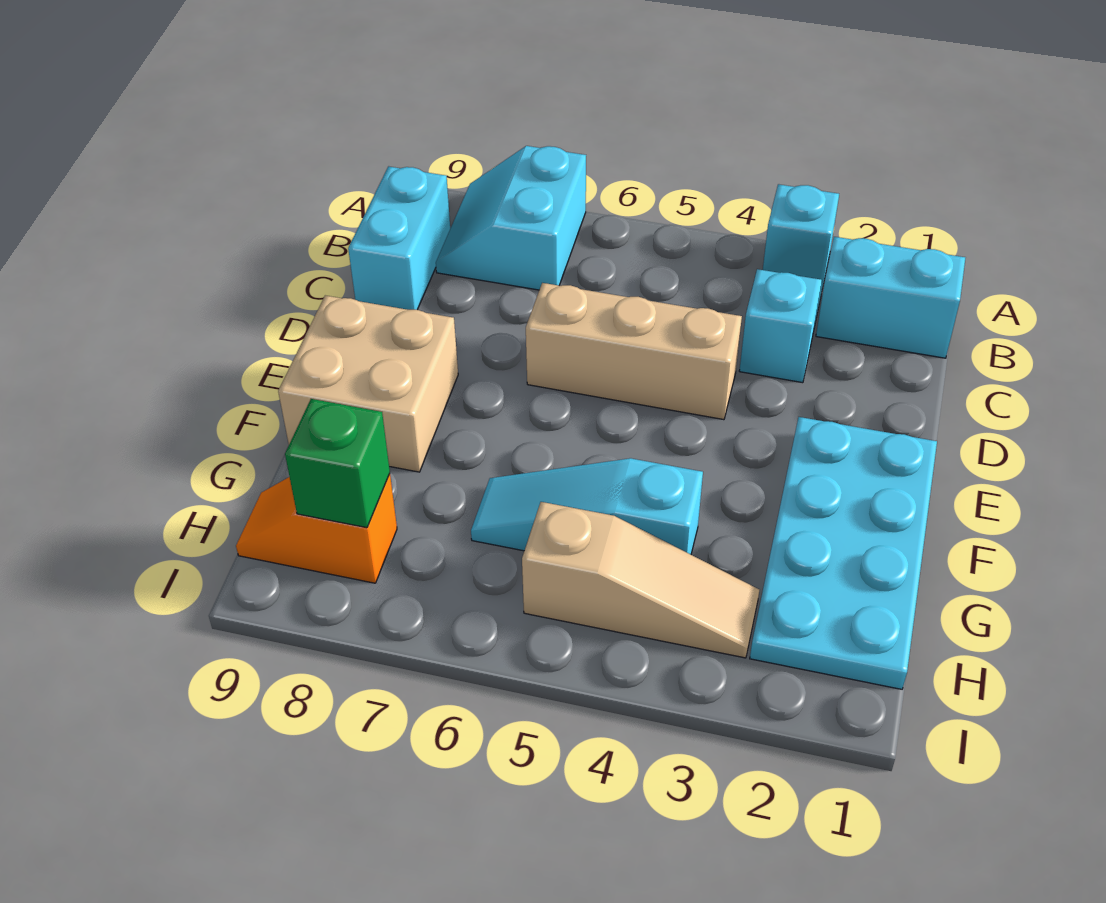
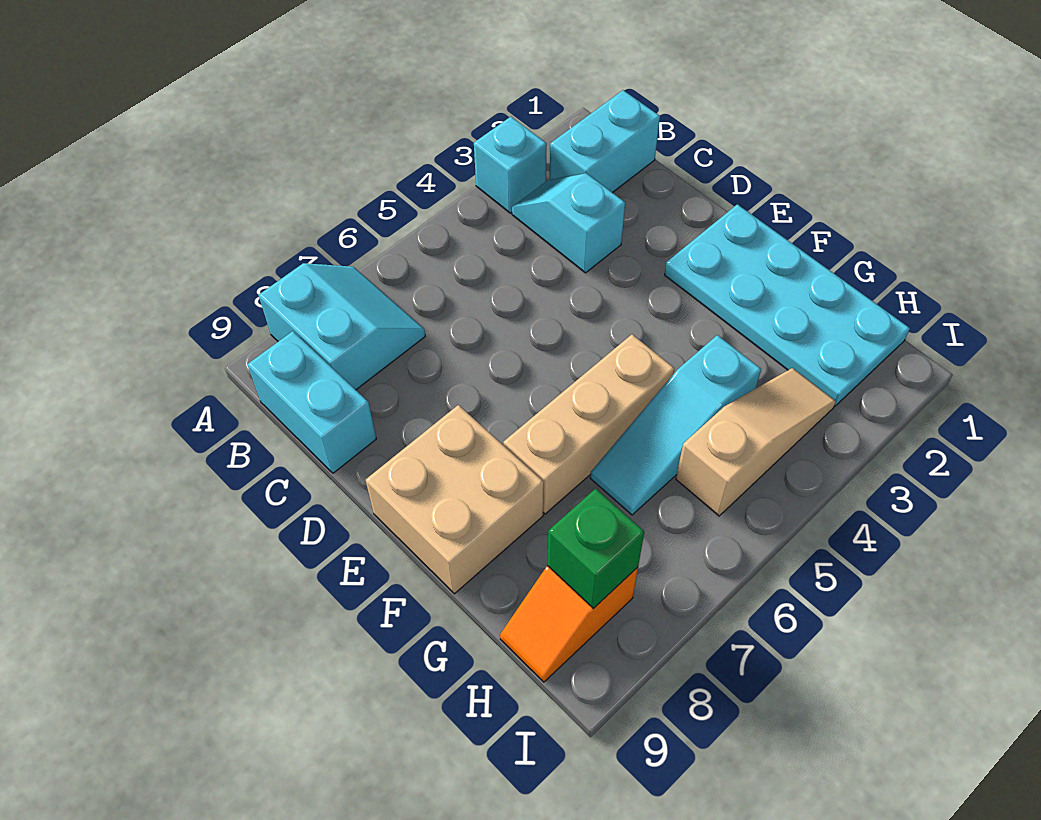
cyan 2x2 slope [436,146,586,290] -> cyan 2x2 slope turned to [259,263,425,390]
tan 1x3 brick [526,283,742,420] -> tan 1x3 brick moved to [503,334,674,514]

